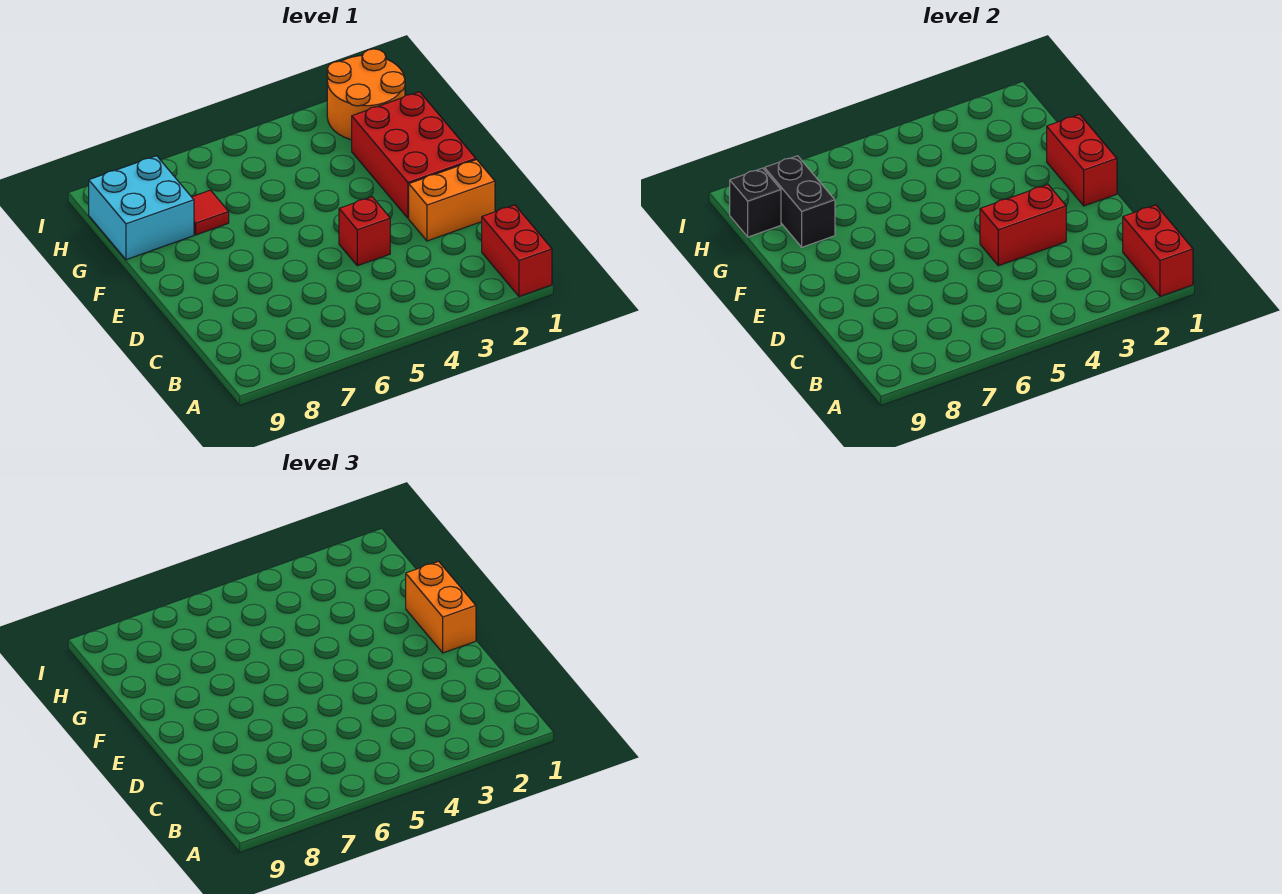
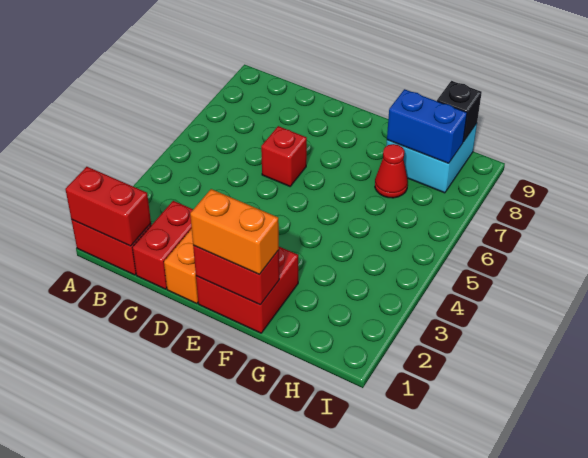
red 1x2 brick [980,185,1066,266] -> red 1x2 brick moved to [132,201,193,289]
red 1x1 brick [339,197,390,266] -> red 1x1 brick moved to [261,126,307,186]
red 2x3 brick [352,92,476,218] -> red 2x2 brick [196,247,298,333]
red 1x1 tile [192,190,229,235] -> red 1x1 cone [375,144,408,198]
black 1x2 brick [765,156,835,247] -> blue 1x2 brick [387,89,467,163]
orange 2x2 round brick [327,49,405,140] -> none

